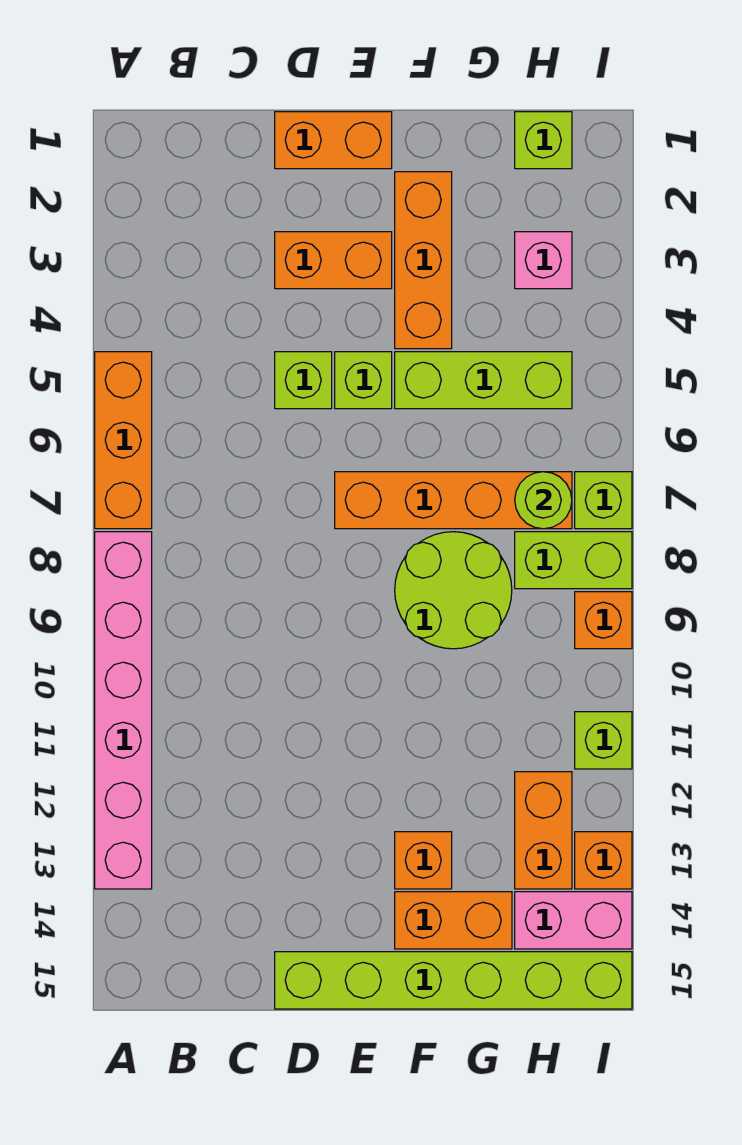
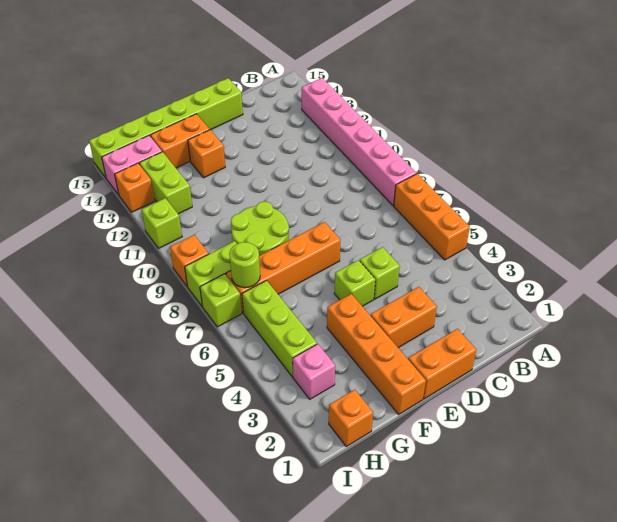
orange 1x3 brick [395,172,452,349] -> orange 1x4 brick [327,294,426,414]
lime 1x3 brick [395,352,572,409] -> lime 1x3 brick turned to [242,281,317,377]
lime 1x1 brick [515,112,572,169] -> orange 1x1 brick [329,390,373,446]
orange 1x2 brick [515,772,572,889] -> lime 1x2 brick [140,152,192,214]

